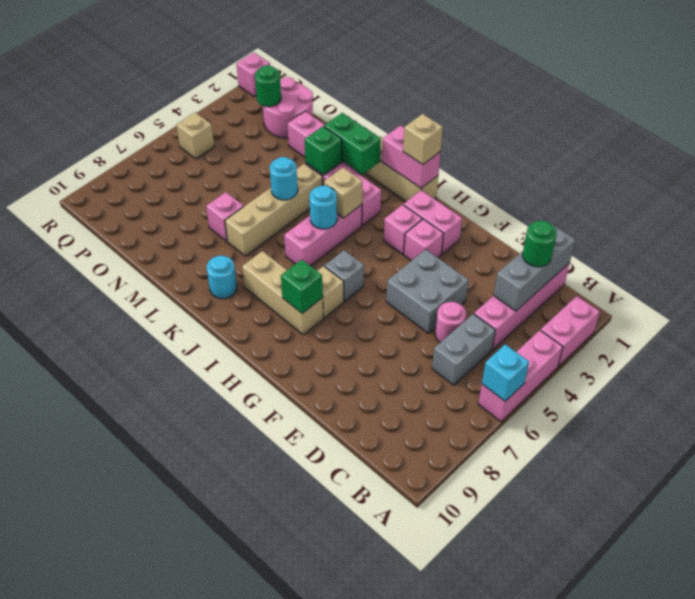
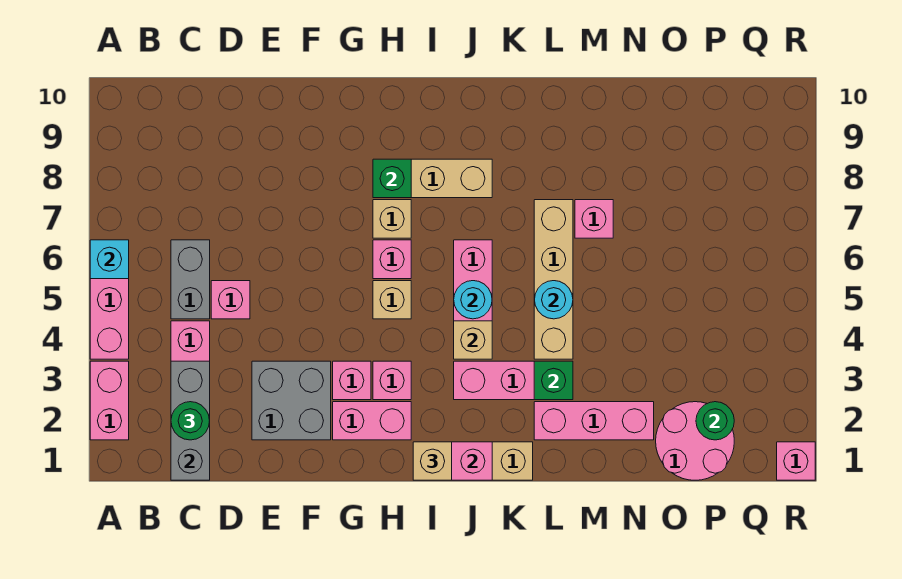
pink 1x1 round brick [435,302,466,342] -> pink 1x1 brick [211,281,250,319]
grey 2x2 brick [386,249,469,333] -> grey 2x2 brick moved to [252,361,331,440]
grey 1x1 brick [325,250,364,301] -> pink 1x1 brick [373,240,411,279]
green 1x2 brick [324,113,381,175] -> none
cyan 1x1 round brick [207,256,237,299] -> none
tan 1x1 brick [176,113,214,159] -> tan 1x1 brick moved to [373,281,411,319]

